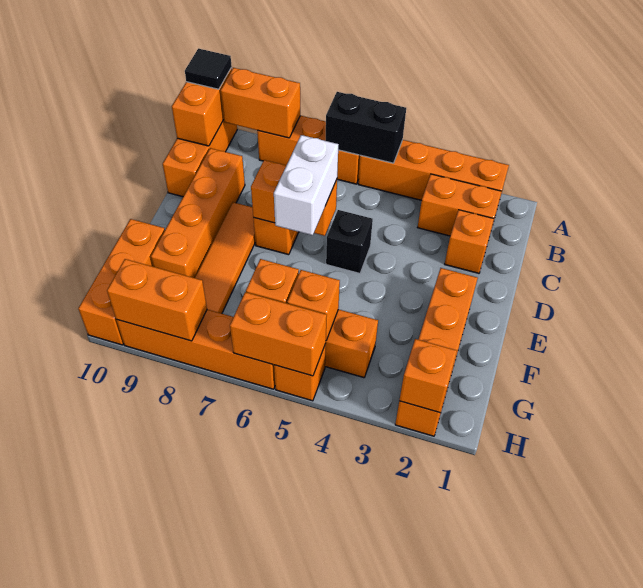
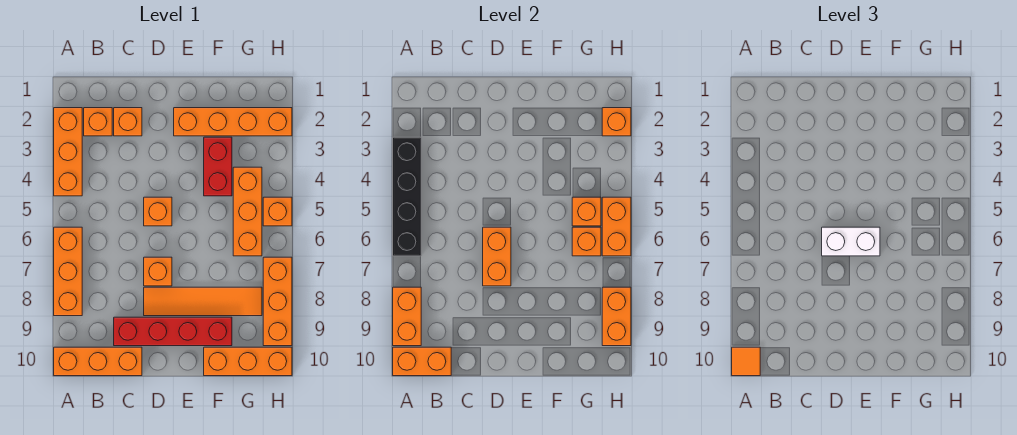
orange 1x4 brick [358,140,509,200] -> orange 1x3 brick [54,108,82,196]
black 1x2 brick [326,92,406,163] -> black 1x4 brick [393,137,421,256]
black 1x1 tile [185,49,232,89] -> orange 1x1 tile [732,347,760,376]
orange 1x2 brick [418,174,502,236] -> orange 1x1 brick [84,108,112,136]
orange 1x4 brick [151,148,245,278] -> red 1x4 brick [114,317,232,346]
black 1x1 brick [326,210,373,273] -> orange 1x1 brick [144,197,172,226]
none -> red 1x2 brick [204,137,232,196]
orange 1x4 brick [116,310,275,389] -> orange 1x3 brick [263,257,292,346]

